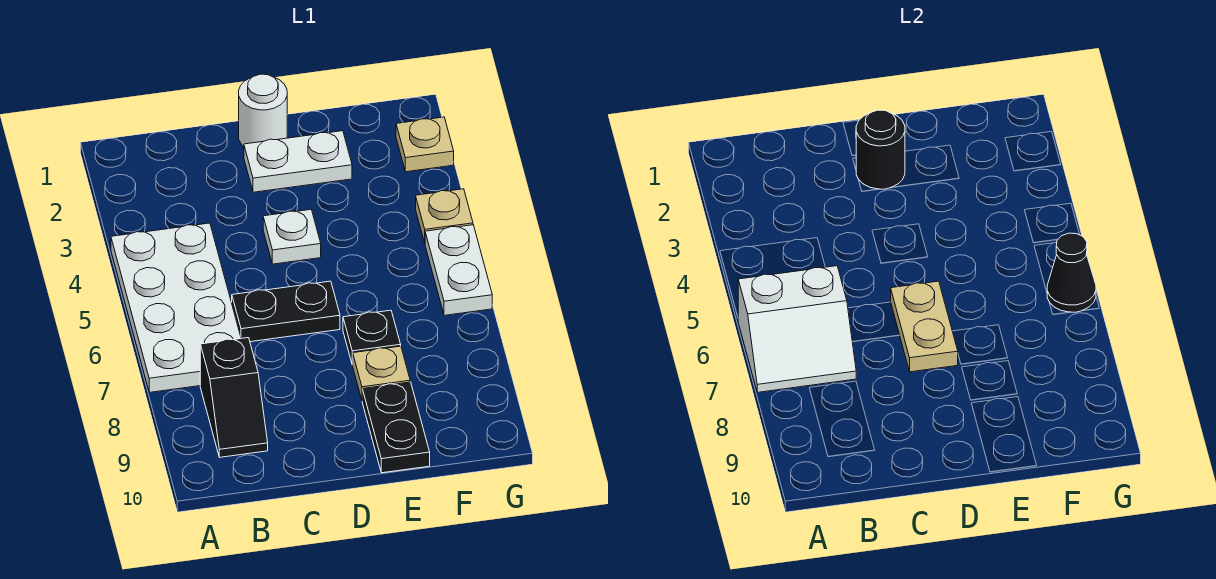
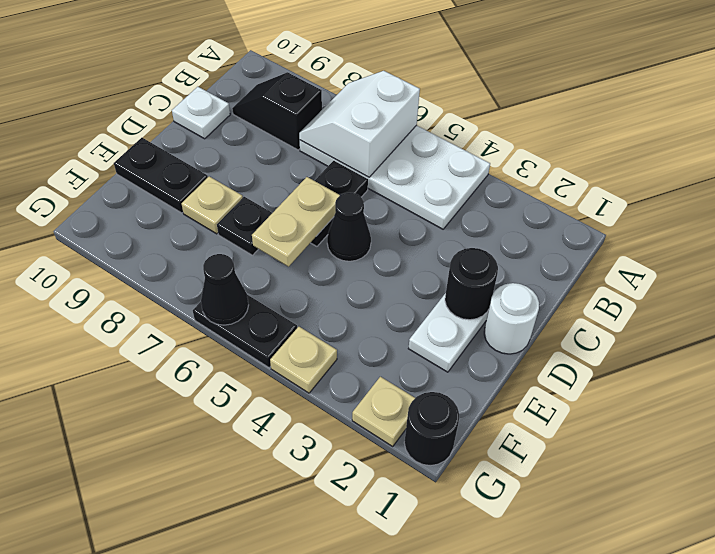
white 1x1 plate [263,210,321,264] -> white 1x1 plate moved to [172,87,230,139]
none -> black 1x1 cone [327,193,371,261]
tan 1x2 plate [891,281,958,372] -> tan 1x2 plate turned to [252,177,340,267]
none -> black 1x1 round brick [404,392,459,466]
white 1x2 plate [425,225,492,315] -> black 1x2 plate [193,295,297,368]

